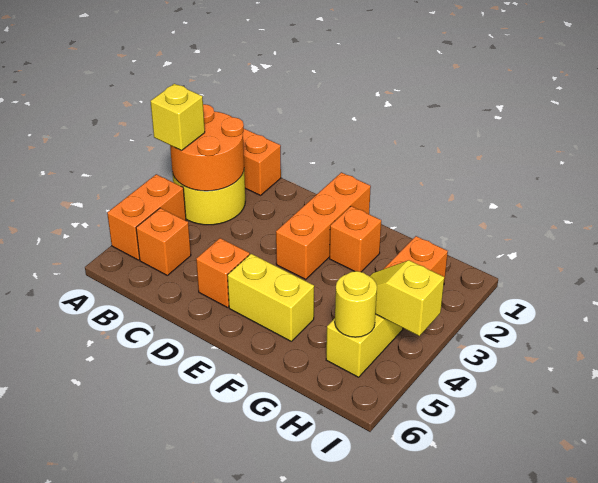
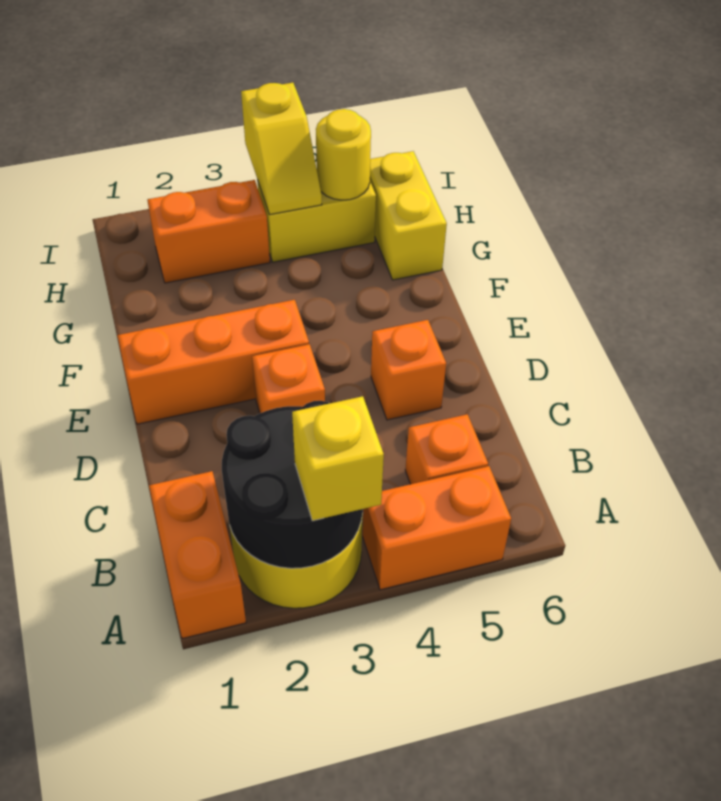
orange 2x2 round brick [170,104,244,191] -> black 2x2 round brick [222,401,363,568]
yellow 1x2 brick [228,254,314,341] -> yellow 1x2 brick moved to [370,151,447,280]
orange 1x1 brick [330,206,381,272] -> orange 1x1 brick moved to [252,344,325,413]

